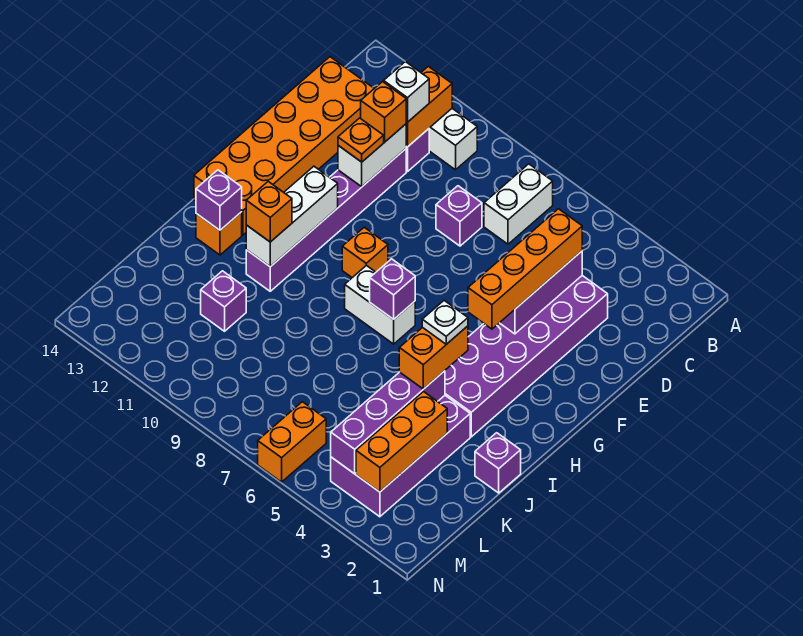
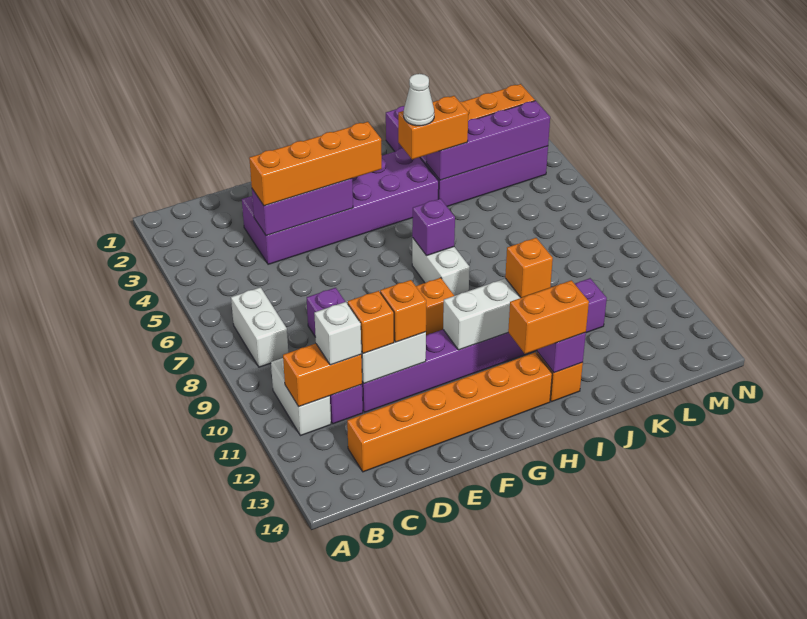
white 1x2 brick [484,164,553,244] -> white 1x2 brick turned to [231,287,288,367]
orange 2x6 brick [194,57,374,235] -> orange 1x6 brick [347,352,552,472]
orange 1x1 plate [338,118,384,162] -> orange 1x1 brick [380,280,426,342]
white 1x1 plate [422,301,468,344] -> white 1x1 cone [404,74,434,126]
orange 1x2 brick [258,402,326,482] -> orange 1x2 brick moved to [508,280,589,354]

